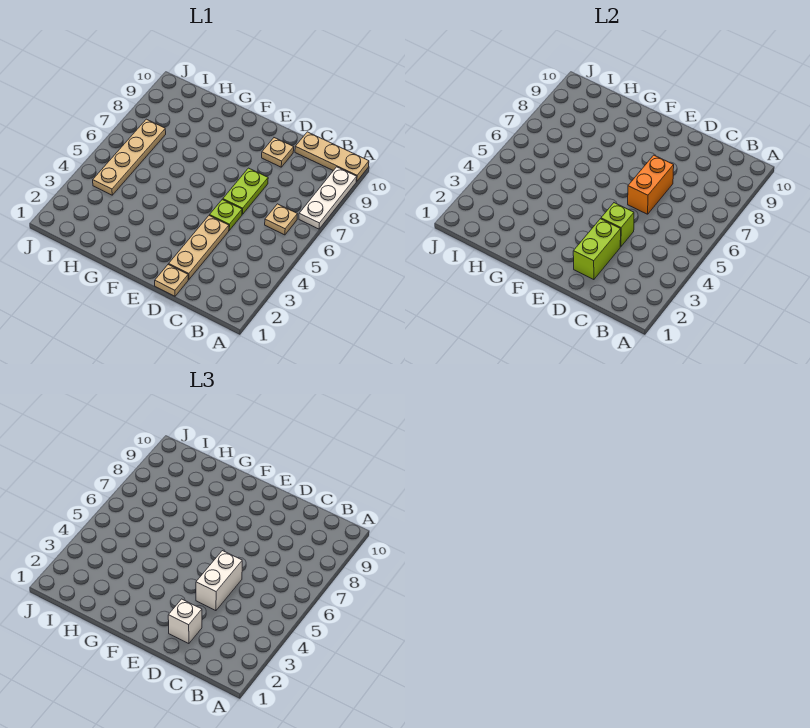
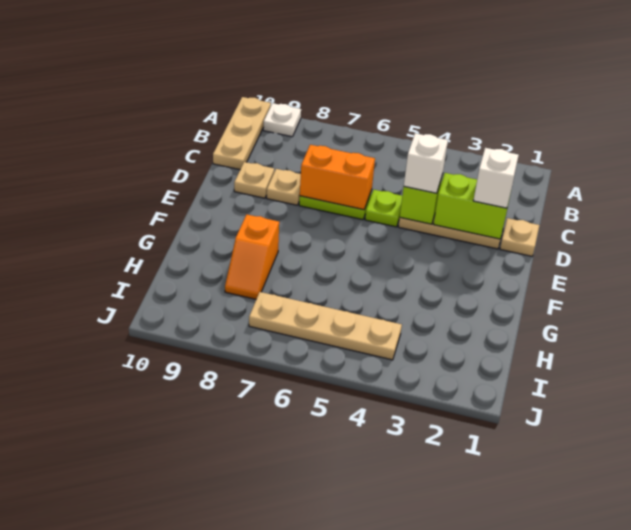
white 1x3 plate [299,167,357,229] -> white 1x1 plate [263,103,301,137]
tan 1x1 plate [265,204,297,235] -> tan 1x1 plate moved to [267,169,301,205]
white 1x2 brick [196,551,242,611] -> white 1x1 brick [404,133,448,193]
none -> orange 1x2 slope [225,215,279,299]

